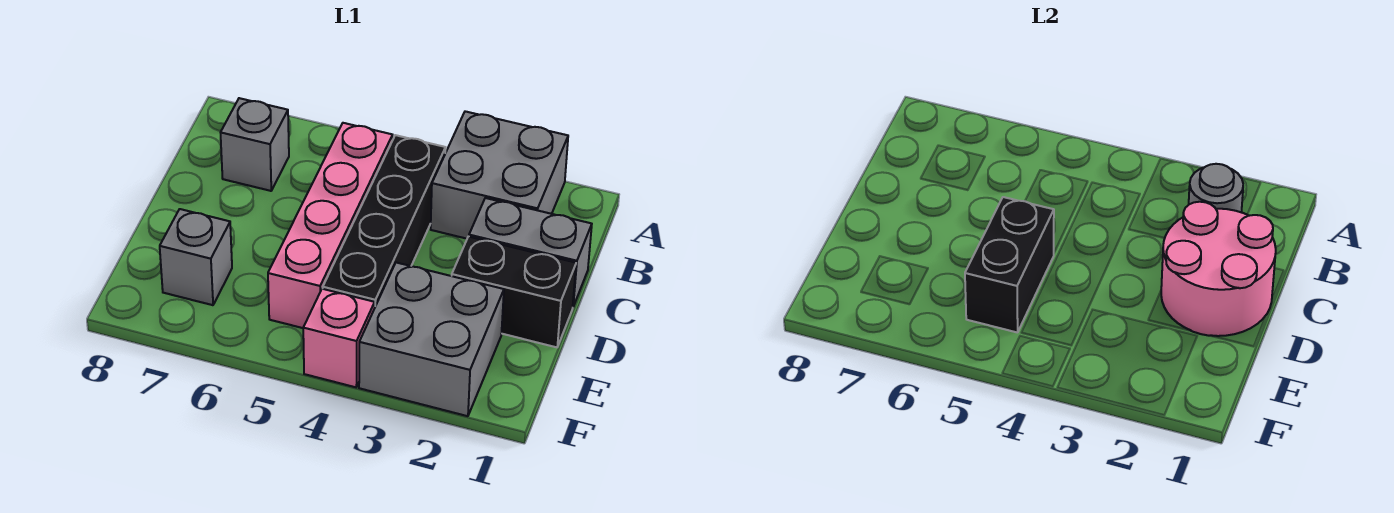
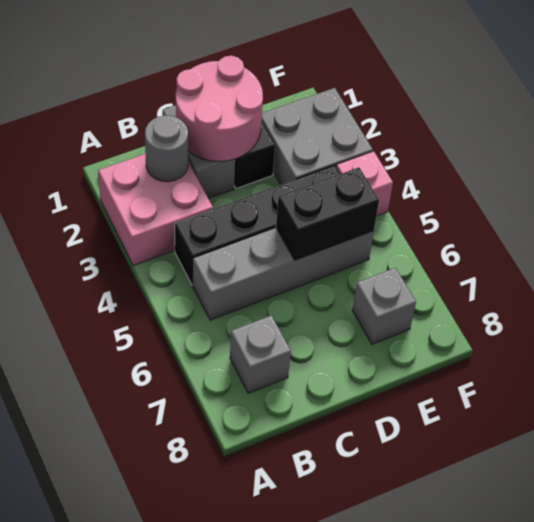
grey 2x2 brick [431,111,568,239] -> pink 2x2 brick [98,154,213,266]
pink 1x4 brick [268,123,393,328] -> grey 1x4 brick [193,228,374,320]

